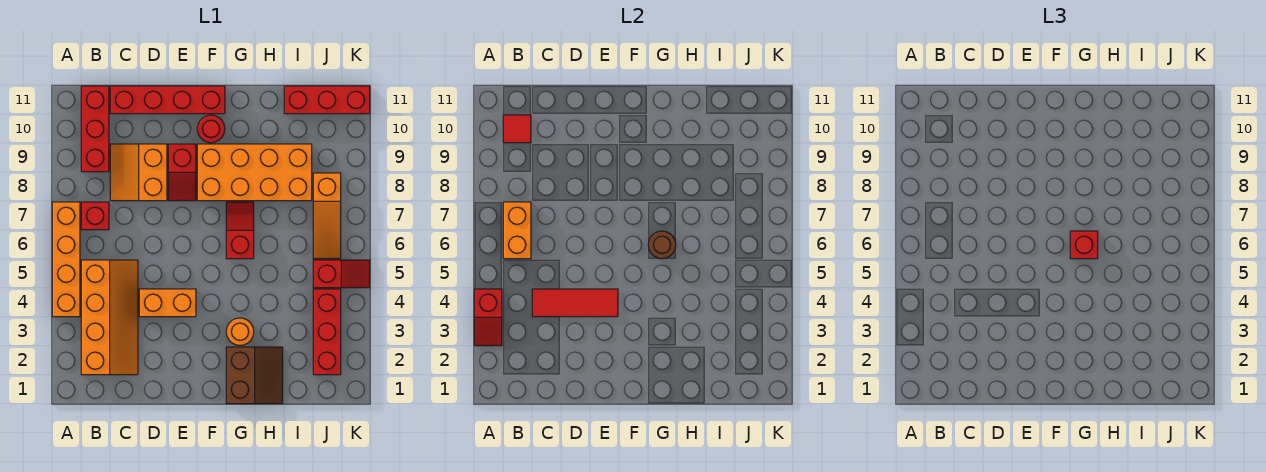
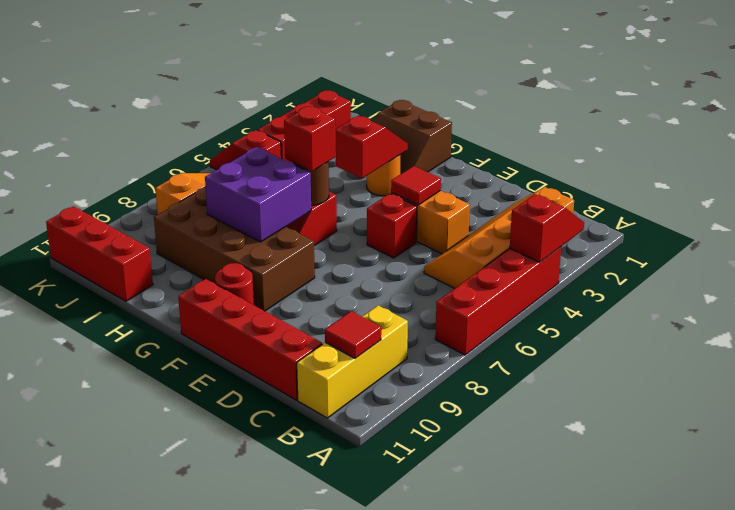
orange 1x4 brick [52,202,80,317] -> red 1x4 brick [435,247,561,355]
orange 1x2 brick [503,202,531,259] -> none
red 1x1 brick [81,202,109,230] -> red 1x1 brick moved to [367,194,417,258]
red 1x3 brick [81,86,109,172] -> yellow 1x3 brick [297,305,408,418]
red 1x3 tile [532,289,618,317] -> red 1x1 tile [391,166,441,205]
orange 2x2 slope [110,144,167,201] -> none
red 1x2 slope [168,144,196,201] -> red 1x2 slope moved to [336,116,408,178]
orange 2x4 brick [197,144,312,201] -> brown 2x4 brick [154,187,315,311]
brown 2x2 slope [226,347,283,404] -> brown 2x2 slope turned to [374,100,452,174]
none -> purple 2x2 brick [205,147,311,242]

